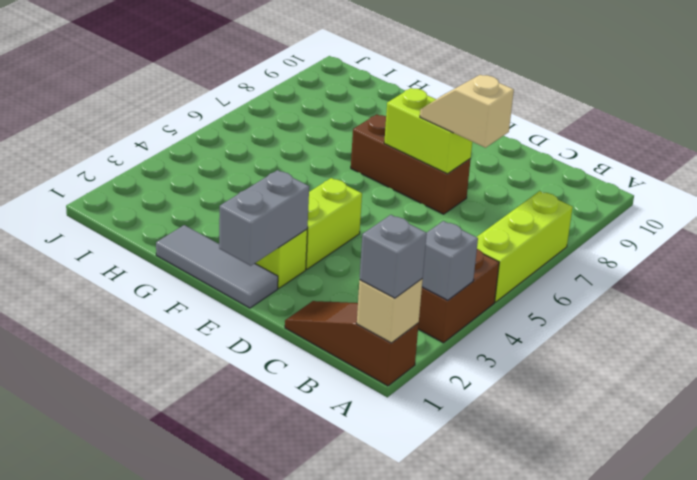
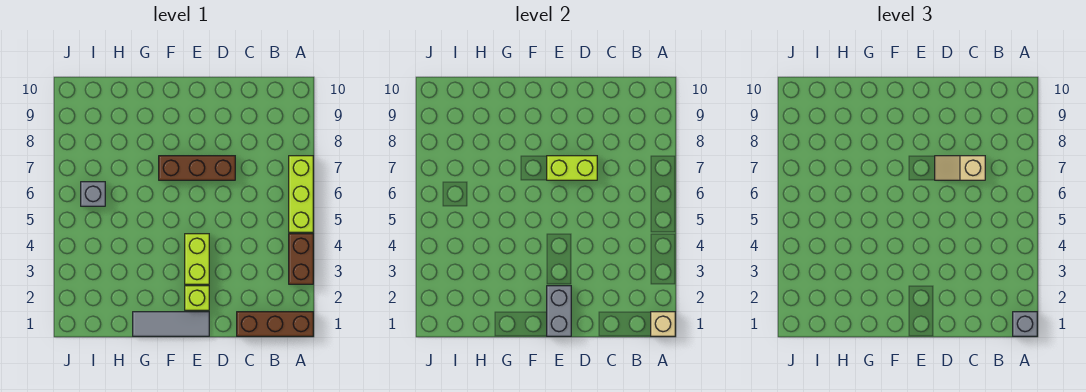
brown 1x3 slope [285,301,419,386] -> brown 1x3 brick [237,312,313,336]
grey 1x1 brick [422,221,478,300] -> grey 1x1 brick moved to [81,182,105,206]

